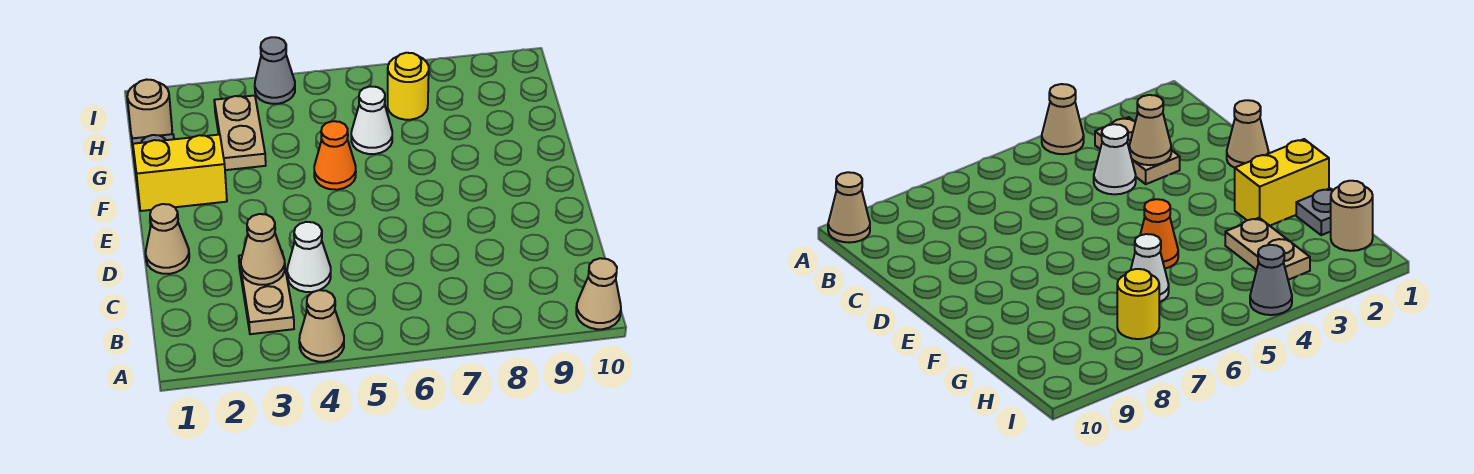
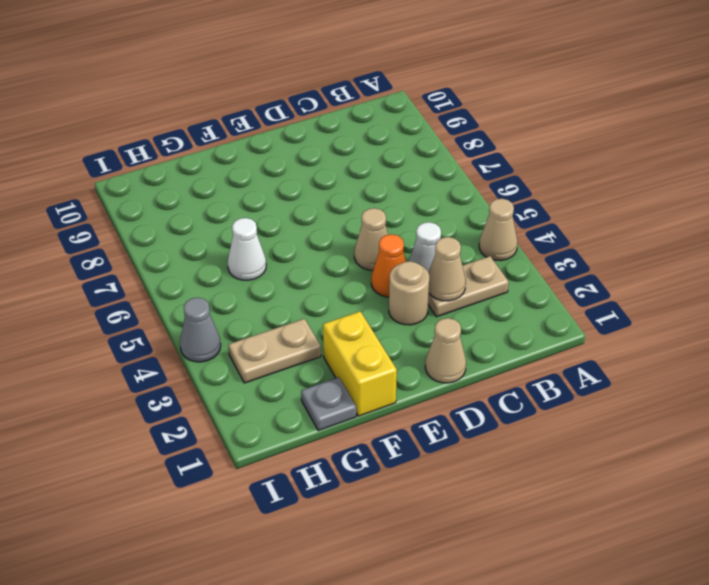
tan 1x1 cone [576,258,621,329] -> tan 1x1 cone moved to [354,208,388,270]
orange 1x1 cone [314,121,356,190] -> orange 1x1 cone moved to [371,234,406,297]
tan 1x1 round brick [127,80,172,138] -> tan 1x1 round brick moved to [389,261,429,325]
yellow 1x1 round brick [388,53,429,120] -> none

